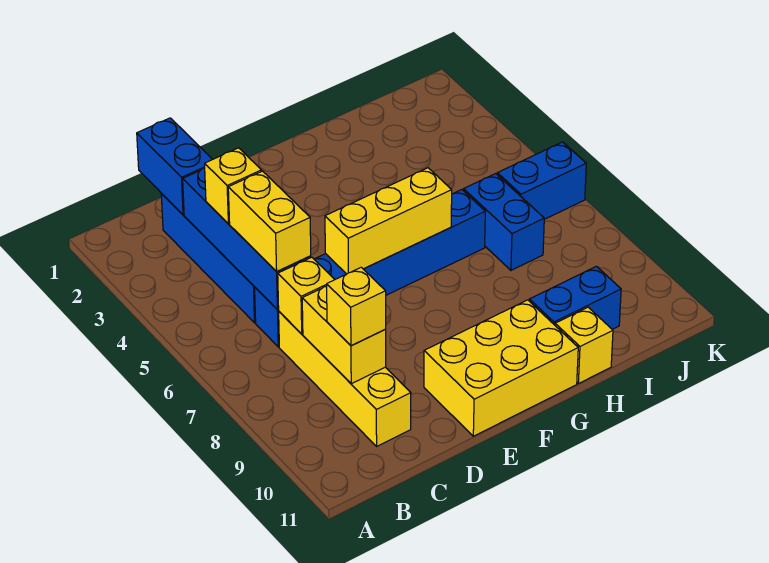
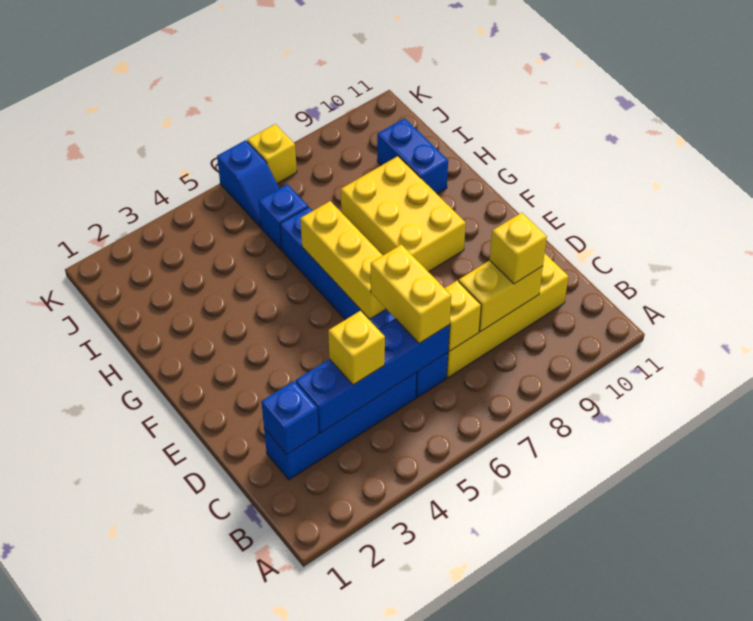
blue 1x2 brick [137,118,212,215] -> blue 1x1 brick [261,381,319,454]
yellow 1x2 brick [228,171,311,272] -> yellow 1x2 brick turned to [371,245,451,343]
yellow 2x3 brick [424,300,578,436] -> yellow 2x3 brick moved to [341,156,466,272]
yellow 1x1 brick [555,307,613,384] -> yellow 1x1 brick moved to [247,124,297,183]
blue 1x2 brick [464,174,544,270] -> blue 1x1 brick [259,184,308,250]
blue 1x2 brick [497,142,586,219] -> blue 1x2 slope [217,140,279,227]

